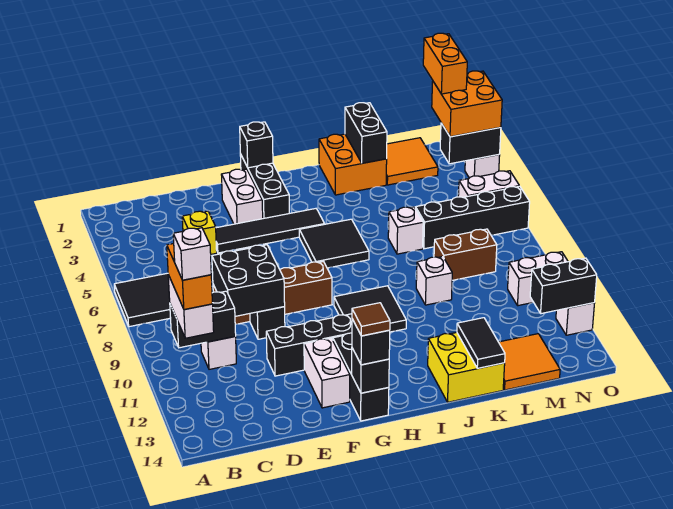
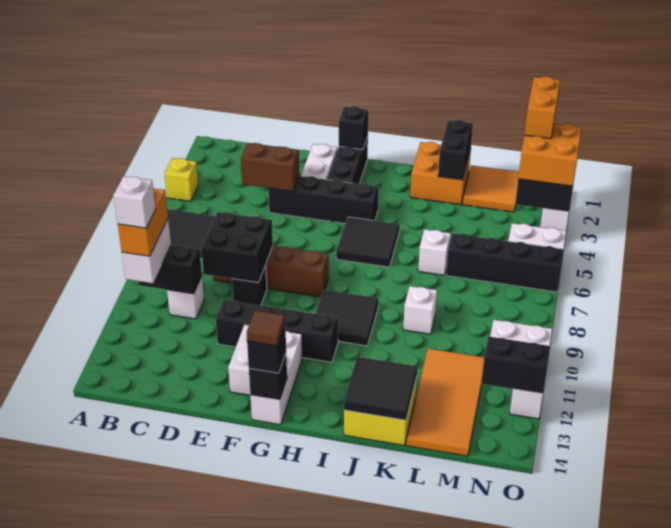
yellow 1x1 brick [182,211,217,254] -> yellow 1x1 brick moved to [165,158,198,201]
black 1x4 tile [216,209,324,253] -> black 1x4 brick [268,176,379,224]
black 1x3 brick [333,333,389,421] -> white 1x3 brick [250,331,302,425]
black 1x2 tile [457,318,505,368] -> black 2x2 tile [344,357,418,420]
brown 1x2 brick [434,229,497,280] -> brown 1x2 brick moved to [241,143,299,191]
orange 2x2 tile [499,334,560,390] -> orange 2x4 tile [406,348,484,456]

